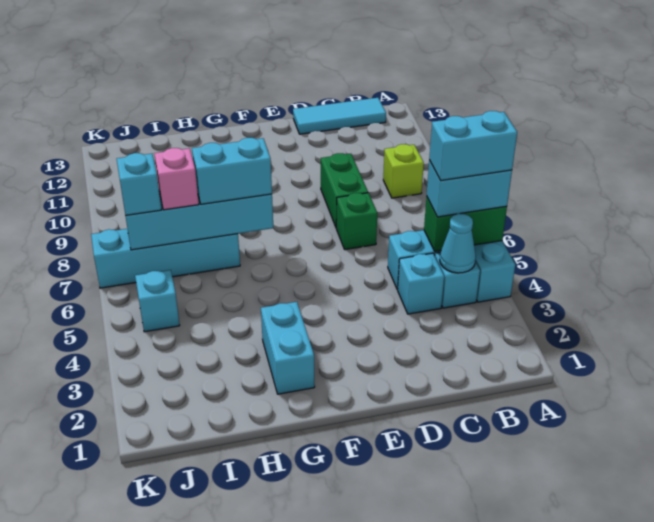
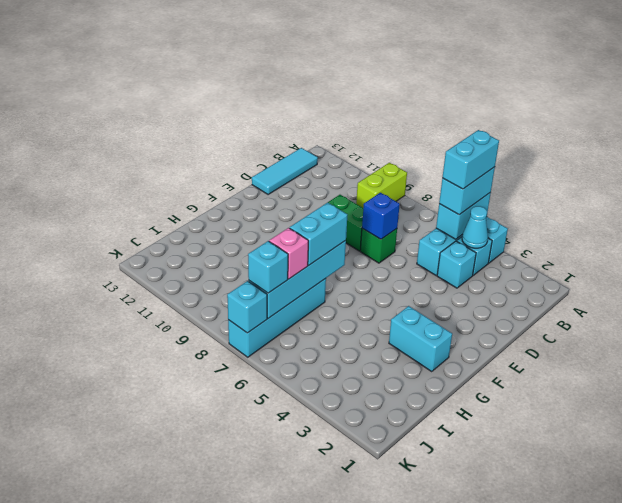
green 1x2 brick [424,196,507,251] -> cyan 1x2 brick [436,192,491,239]
lime 1x1 brick [383,144,424,198] -> lime 1x2 brick [356,163,407,208]
none -> blue 1x1 brick [362,193,400,239]
cyan 1x1 brick [135,270,180,332] -> cyan 1x1 brick moved to [227,281,267,333]

